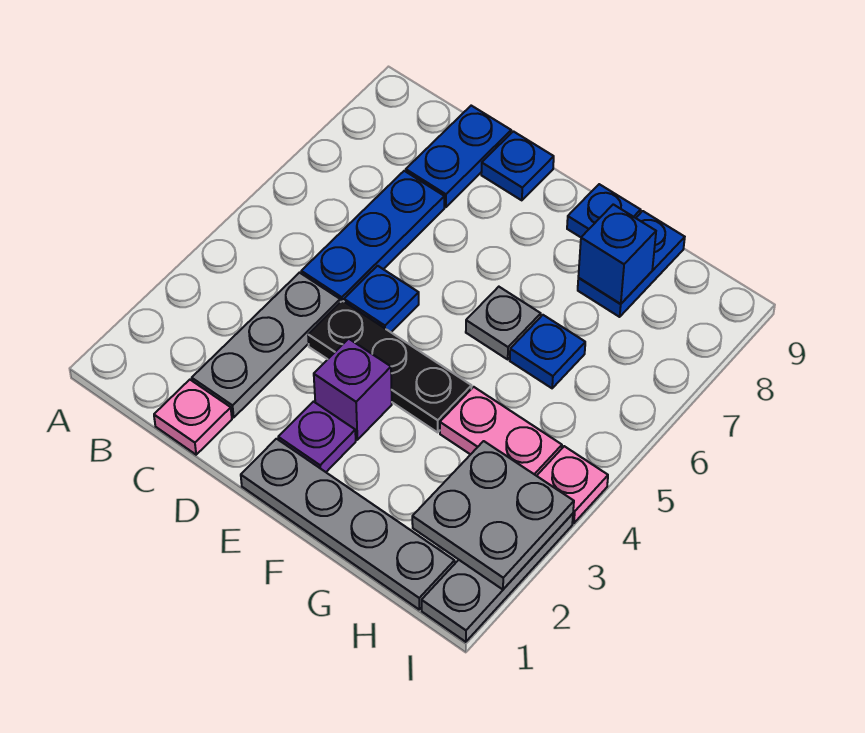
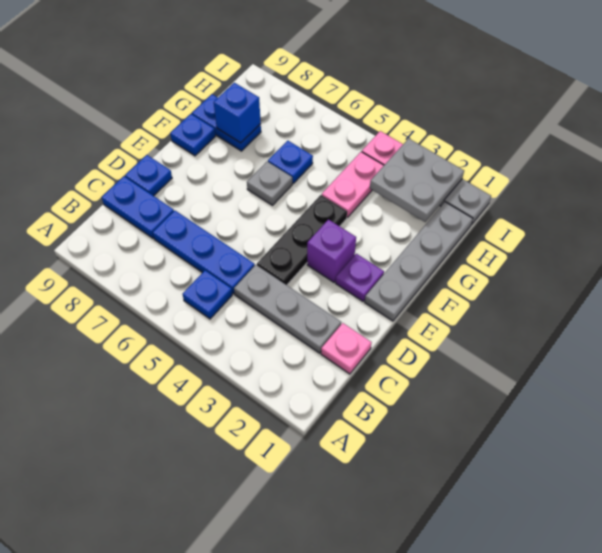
blue 1x1 plate [344,266,419,332] -> blue 1x1 plate moved to [183,270,232,319]

